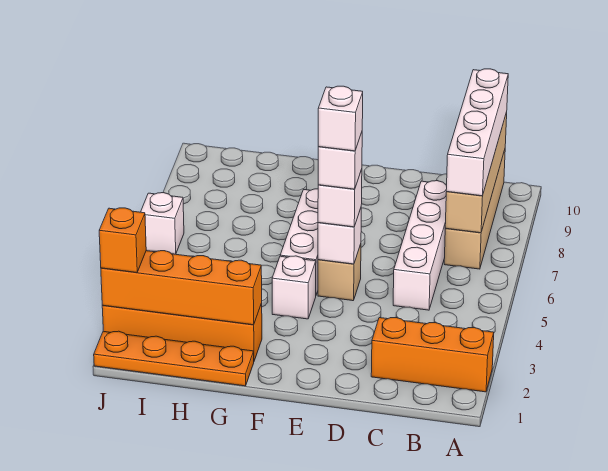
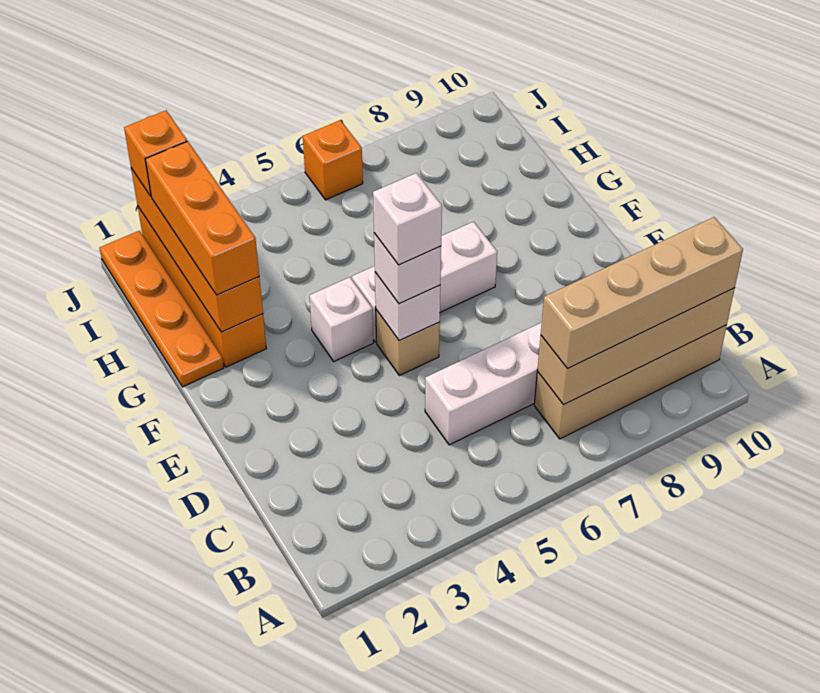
orange 1x3 brick [371,318,494,392] -> orange 1x3 brick moved to [145,141,259,295]
white 1x4 brick [446,69,508,196] -> tan 1x4 brick [541,217,743,368]
white 1x1 brick [318,86,363,151] -> none
white 1x1 brick [141,193,184,254] -> orange 1x1 brick [303,120,363,200]

